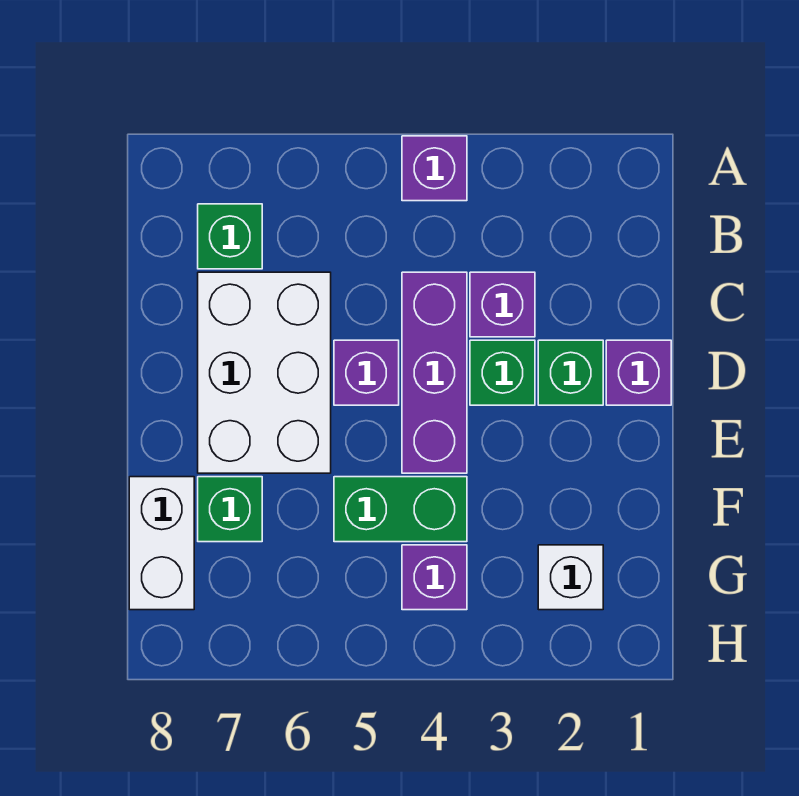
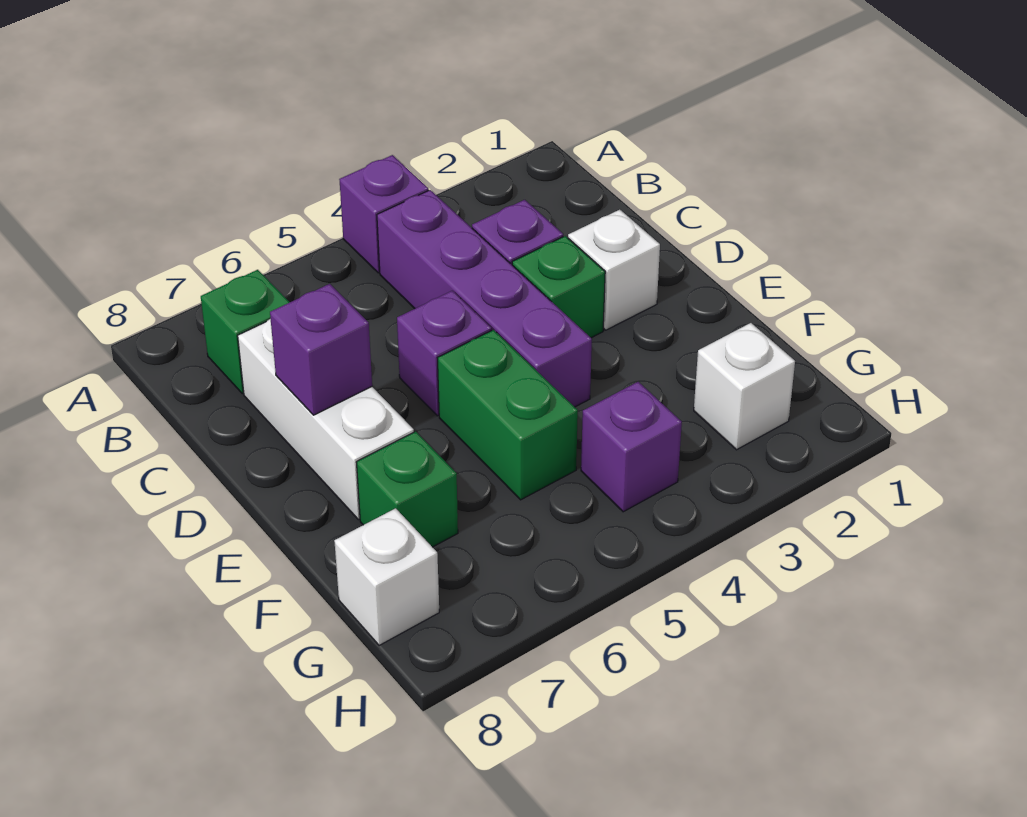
purple 1x3 brick [402,272,467,473] -> purple 1x4 brick [377,190,592,407]
white 2x3 brick [198,272,331,473] -> white 1x3 brick [238,319,414,520]
purple 1x1 brick [606,340,671,405] -> purple 1x1 brick moved to [270,284,372,415]
green 1x1 brick [538,340,603,405] -> white 1x1 brick [568,210,660,330]
green 1x2 brick [334,477,467,542] -> green 1x2 brick turned to [438,330,578,500]
white 1x2 brick [129,477,194,610] -> white 1x1 brick [334,508,439,646]

